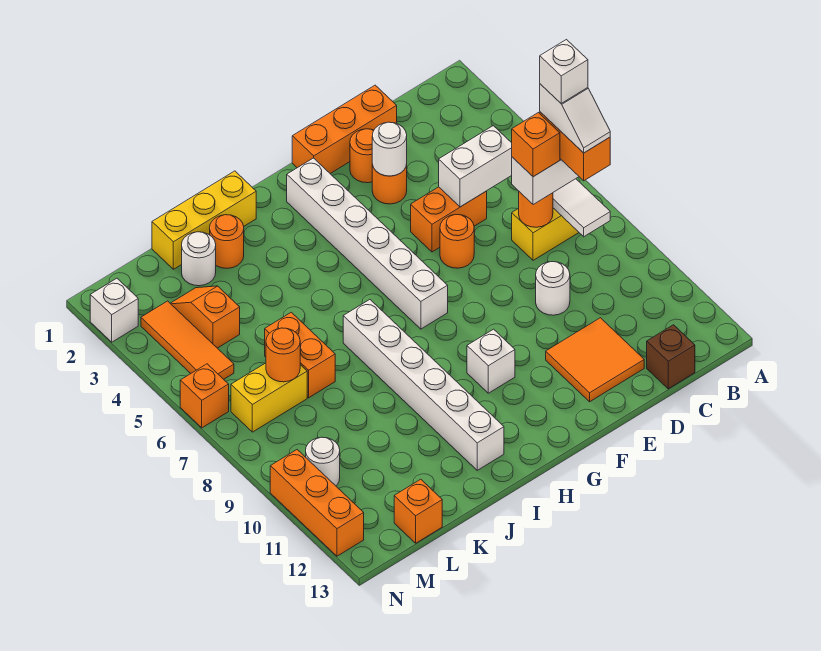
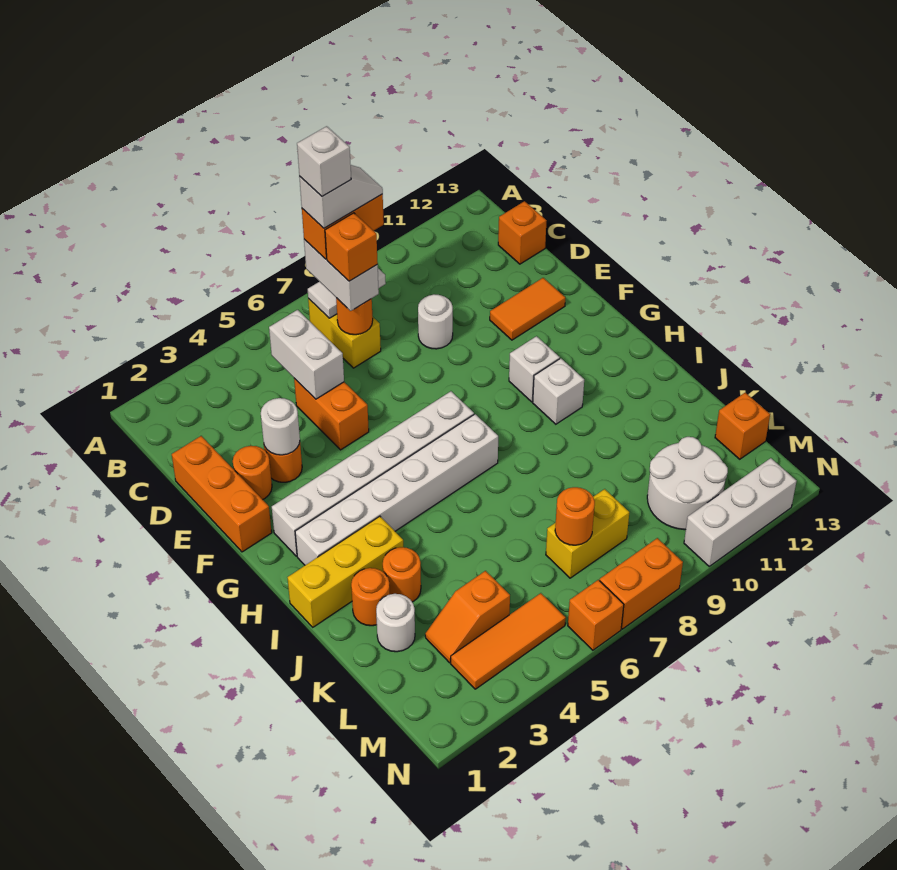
brown 1x1 brick [647,325,695,389] -> orange 1x1 brick [498,201,547,264]
orange 2x2 tile [546,318,644,402] -> orange 1x2 tile [490,278,565,340]
orange 1x1 round brick [440,215,474,268] -> orange 1x1 round brick moved to [383,547,421,602]
yellow 1x3 brick [152,171,256,269] -> yellow 1x3 brick turned to [288,516,403,627]
white 1x6 brick [343,300,504,470] -> white 1x6 brick moved to [295,414,498,565]
orange 1x2 brick [265,312,335,398] -> orange 1x2 brick moved to [600,538,683,629]
yellow 1x2 brick [231,363,307,432] -> yellow 1x2 brick turned to [546,489,629,578]
white 1x1 round brick [306,437,340,486] -> white 2x2 round brick [647,437,728,530]
white 1x1 brick [90,278,138,342] -> white 1x1 brick moved to [533,358,584,424]
orange 1x3 brick [270,450,364,556] -> white 1x3 brick [684,458,797,566]

